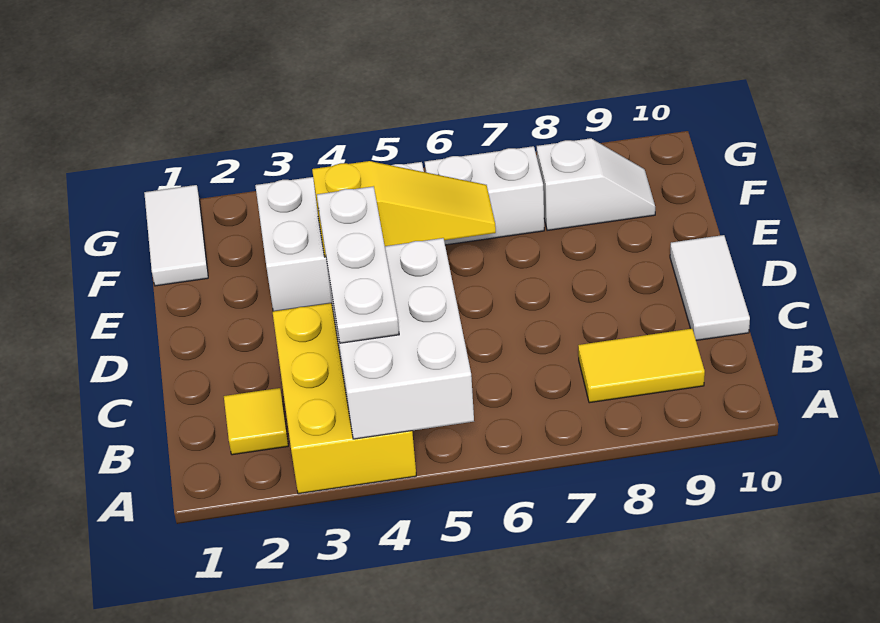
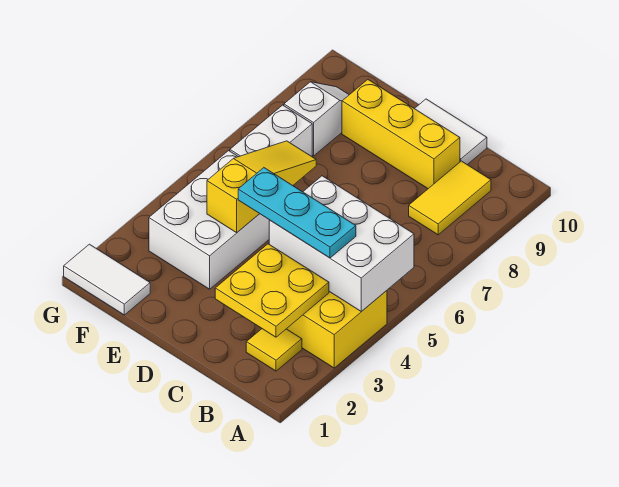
none -> yellow 2x2 plate [215,244,329,337]
white 1x3 plate [317,186,399,343] -> cyan 1x3 plate [238,168,356,258]
none -> yellow 1x3 brick [342,80,460,189]

